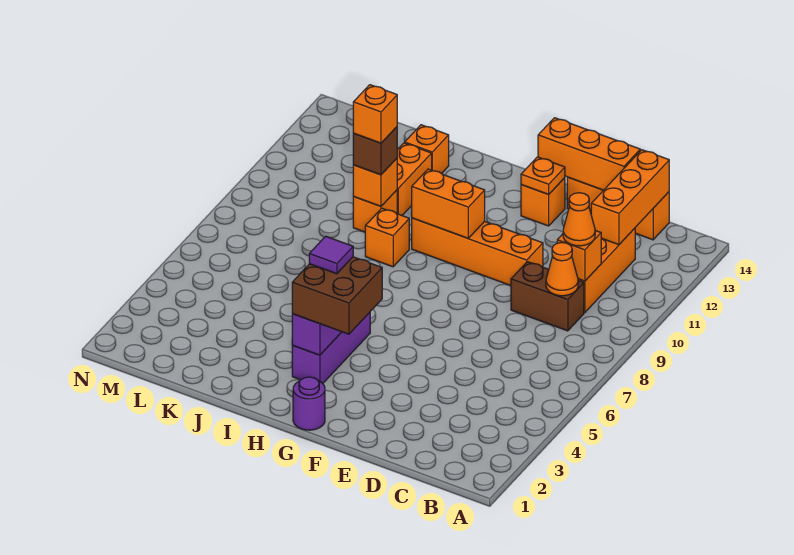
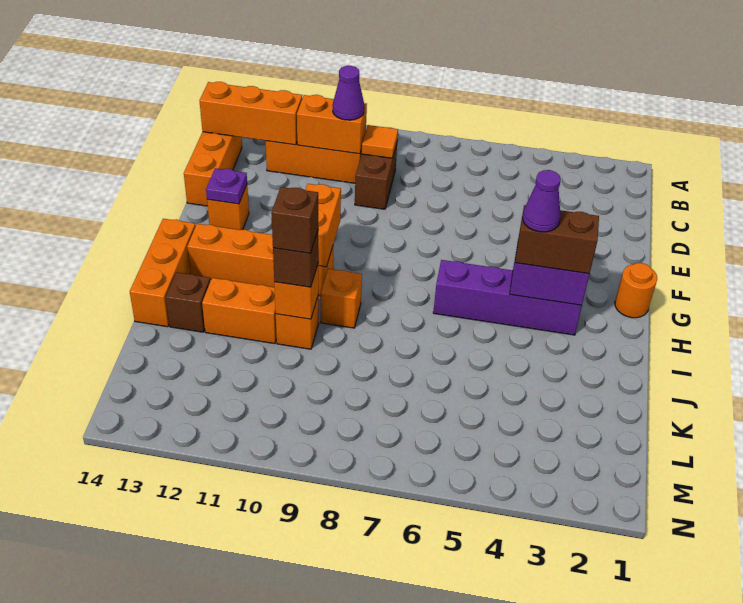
orange 1x1 cone [546,243,578,296] -> orange 1x1 tile [361,125,398,158]
orange 1x1 brick [557,231,602,281] -> orange 1x2 brick [297,95,367,154]
orange 1x1 cone [563,193,595,246] -> purple 1x1 cone [333,66,364,120]
orange 1x3 brick [538,118,640,190] -> orange 1x3 brick moved to [130,219,196,327]
orange 1x4 brick [412,218,543,286] -> orange 1x4 brick turned to [187,224,333,296]
orange 1x1 plate [521,157,565,194] -> purple 1x1 plate [206,168,247,204]
purple 1x1 round brick [293,377,325,430] -> orange 1x1 round brick [615,263,657,318]
brown 2x2 brick [292,257,382,334] -> brown 1x2 brick [515,205,599,274]
purple 1x3 brick [292,313,370,384] -> purple 1x4 brick [433,260,582,335]
purple 1x1 tile [309,236,353,274] -> purple 1x1 cone [523,170,561,232]
orange 1x1 brick [353,85,397,143] -> brown 1x1 brick [271,187,318,253]
orange 1x1 brick [405,125,449,174] -> brown 1x1 brick [166,272,210,332]

